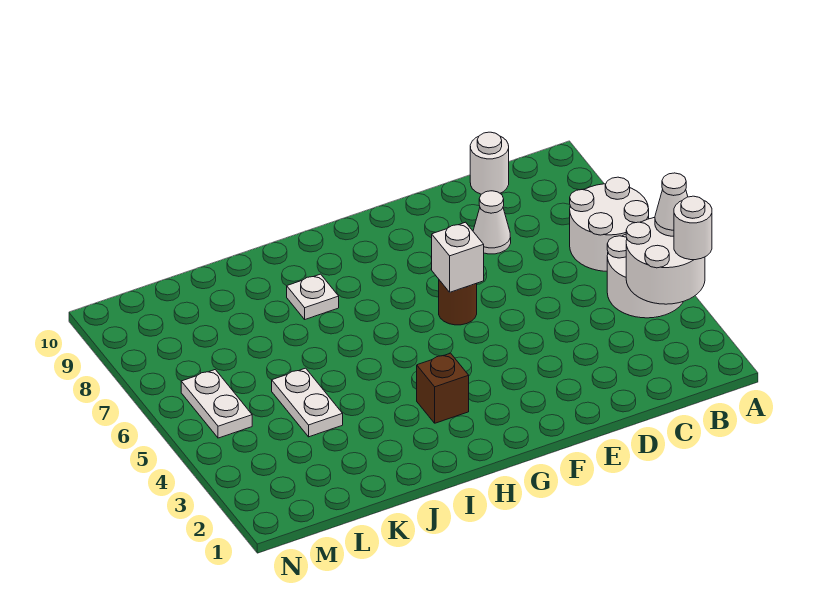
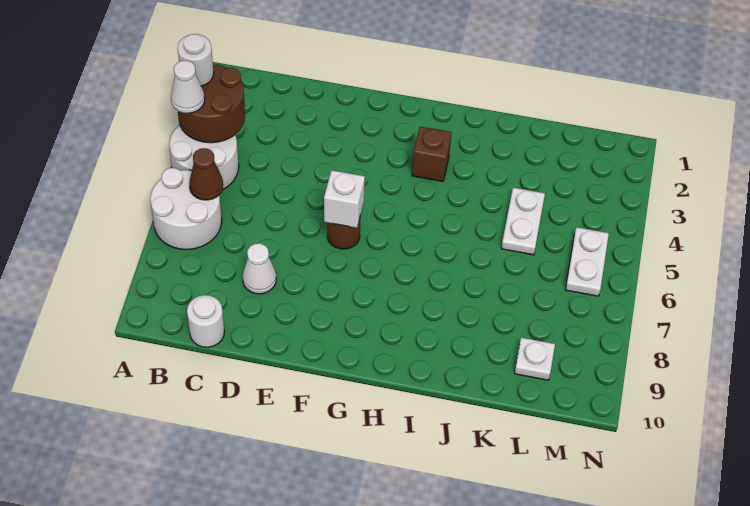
white 2x2 round brick [626,218,705,304] -> brown 2x2 round brick [178,64,245,143]
none -> brown 1x1 cone [189,148,223,200]
white 1x1 plate [287,274,339,319] -> white 1x1 plate moved to [514,338,555,380]

